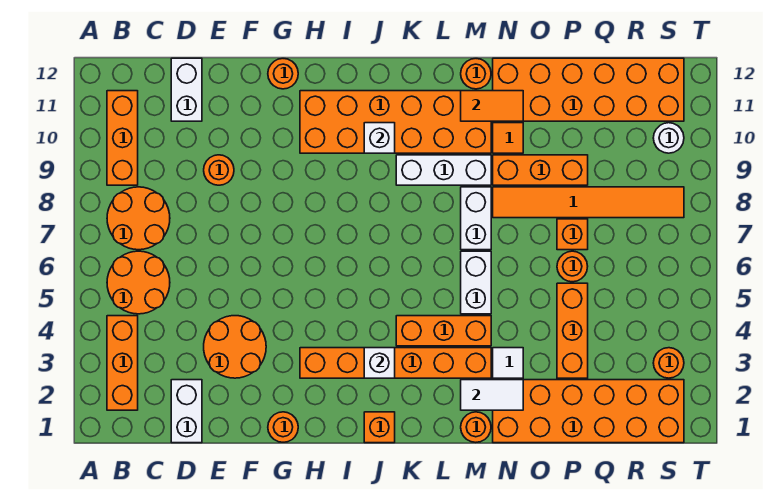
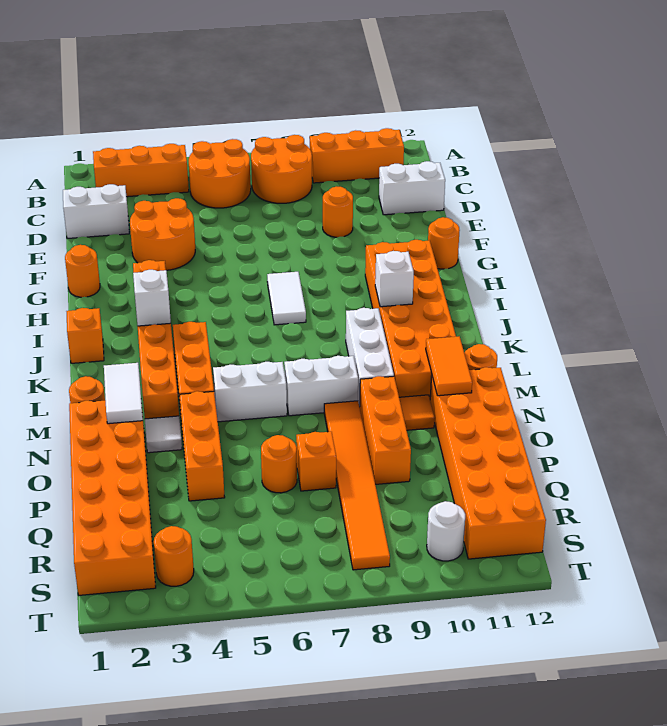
none -> white 1x2 tile [267,272,306,325]
orange 1x3 brick [557,283,588,378] -> orange 1x3 brick turned to [179,391,225,501]

